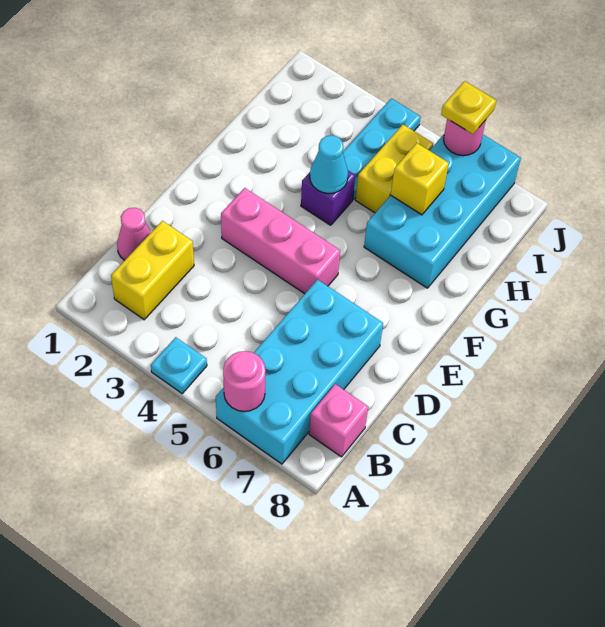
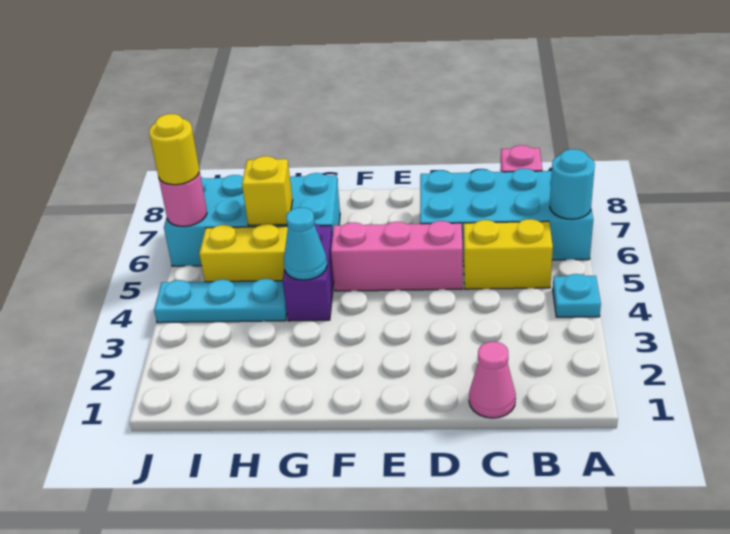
pink 1x1 round brick [223,351,266,411] -> cyan 1x1 round brick [550,149,595,219]
yellow 1x2 brick [111,221,194,320] -> yellow 1x2 brick moved to [464,219,553,289]
pink 1x3 brick [221,188,340,294] -> pink 1x3 brick turned to [331,221,463,291]
purple 1x1 brick [301,171,355,225] -> purple 1x2 brick [283,224,334,321]
yellow 1x1 plate [441,81,496,134] -> yellow 1x1 round brick [149,114,199,185]

